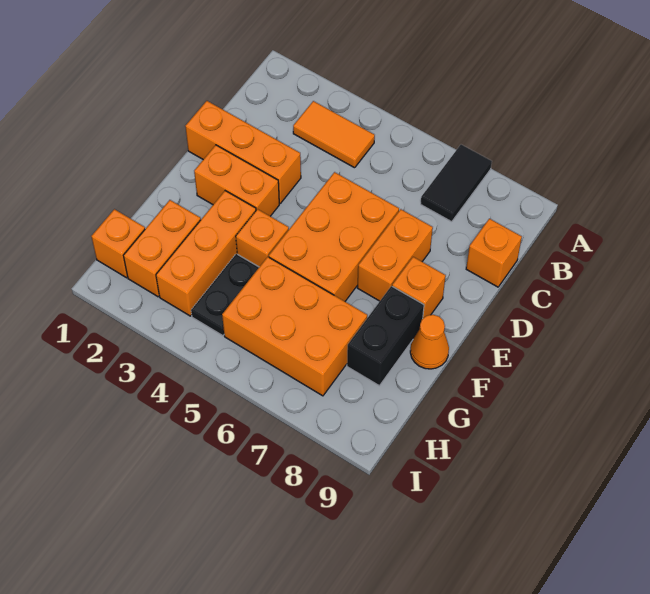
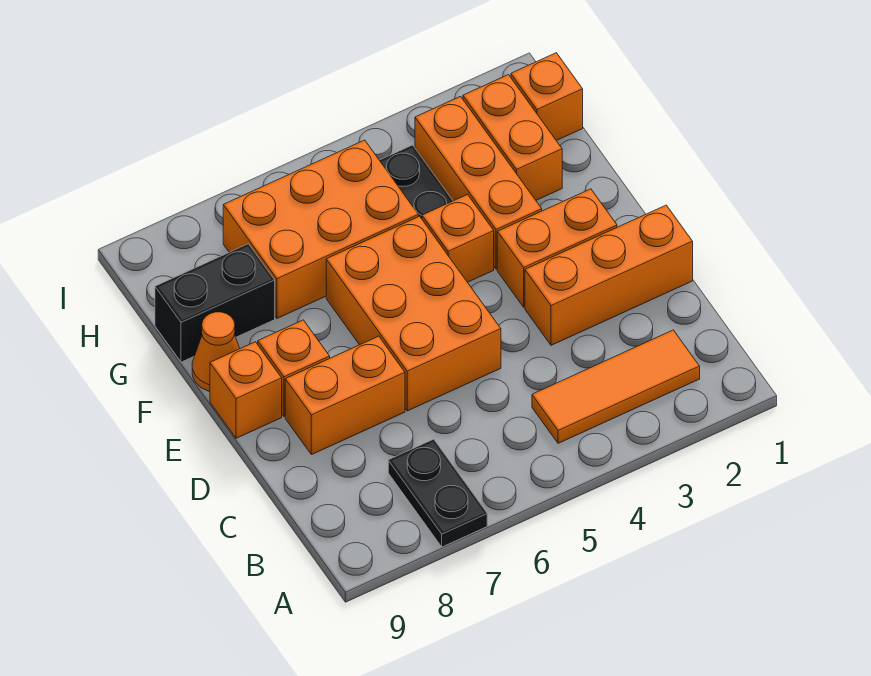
black 1x2 tile [421,145,492,222] -> black 1x2 plate [388,439,487,547]
orange 1x2 tile [293,101,375,168] -> orange 1x3 tile [532,330,700,443]
orange 1x1 brick [466,219,522,287] -> orange 1x1 brick moved to [210,342,282,438]
orange 1x2 brick [358,209,433,301] -> orange 1x2 brick turned to [285,336,405,455]
black 1x2 brick [347,286,424,386] -> black 1x2 brick turned to [155,244,275,362]

